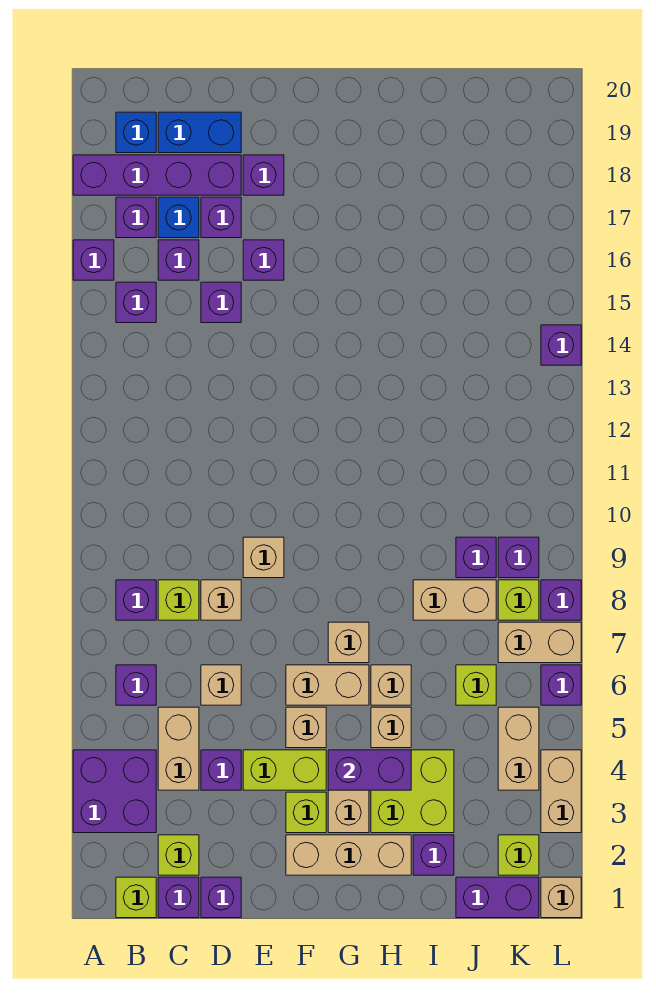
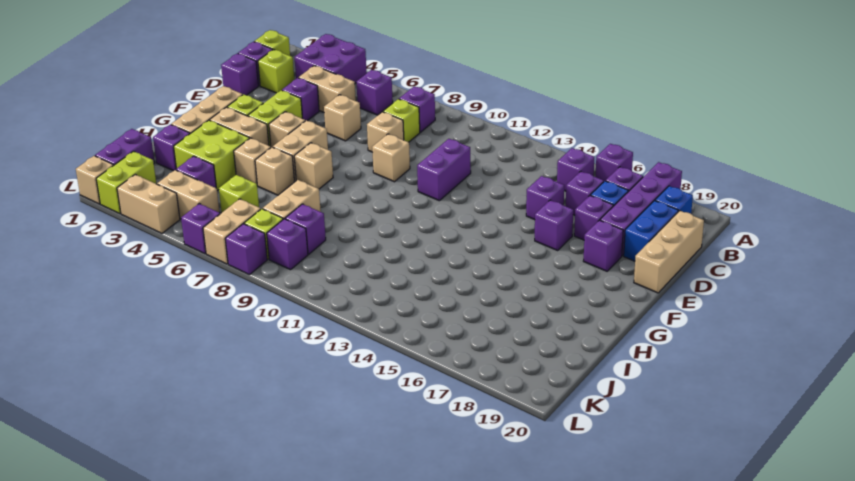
none -> tan 1x3 brick [634,211,704,293]
purple 1x2 brick [328,750,411,790] -> purple 1x2 brick moved to [417,139,471,201]
lime 1x1 brick [498,835,539,875] -> lime 1x2 brick [96,151,156,214]
purple 1x1 brick [541,325,581,365] -> purple 1x1 brick moved to [176,156,216,188]

